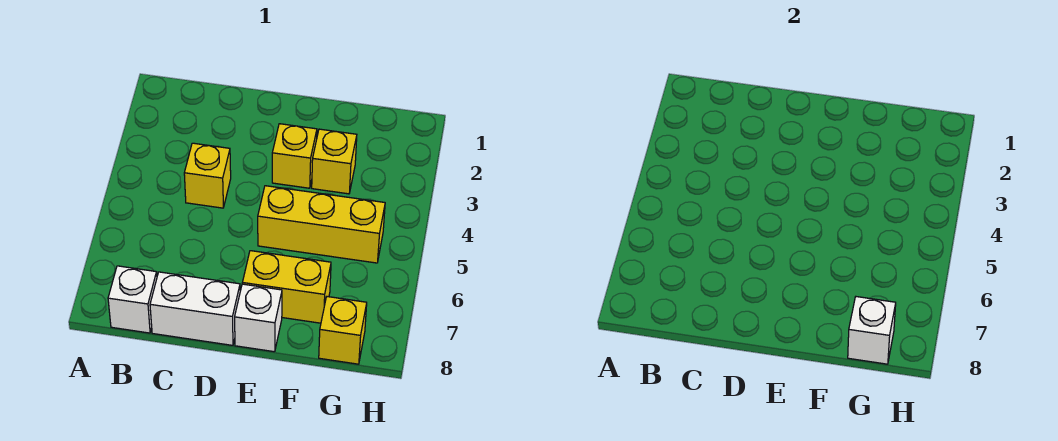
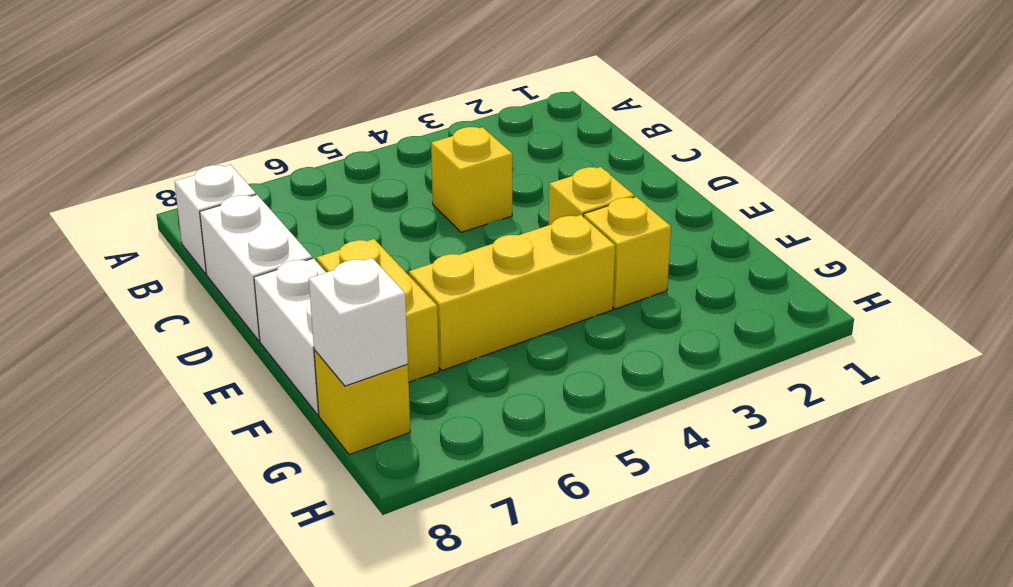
yellow 1x3 brick [258,186,385,263] -> yellow 1x3 brick turned to [409,215,615,370]
white 1x1 brick [235,284,282,352] -> white 1x2 brick [254,258,326,415]

